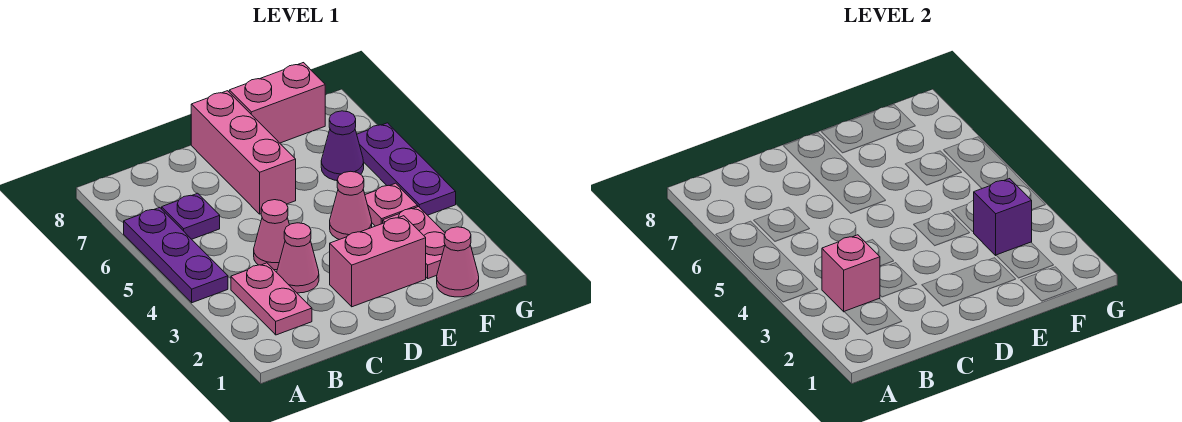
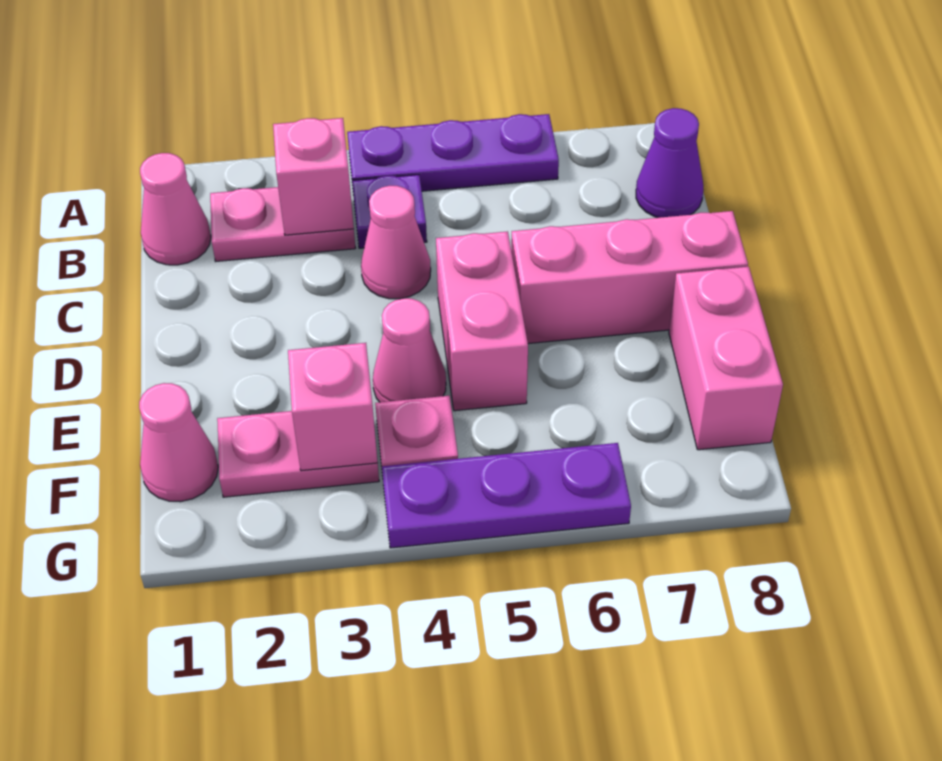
purple 1x1 plate [162,193,220,239] -> purple 1x1 plate moved to [352,175,427,248]
pink 1x1 cone [277,223,319,293] -> pink 1x1 cone moved to [140,153,211,265]
pink 1x2 brick [330,216,426,307] -> pink 1x2 brick moved to [436,231,528,411]
purple 1x1 brick [973,179,1032,255] -> pink 1x1 brick [288,343,378,471]
purple 1x1 cone [321,111,364,181] -> purple 1x1 cone moved to [636,108,703,218]

